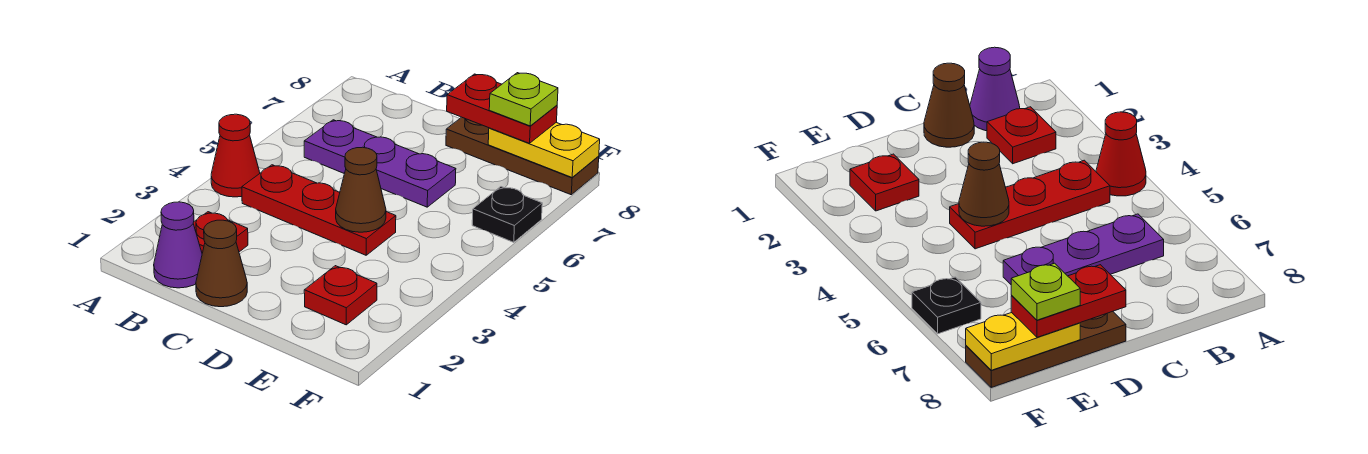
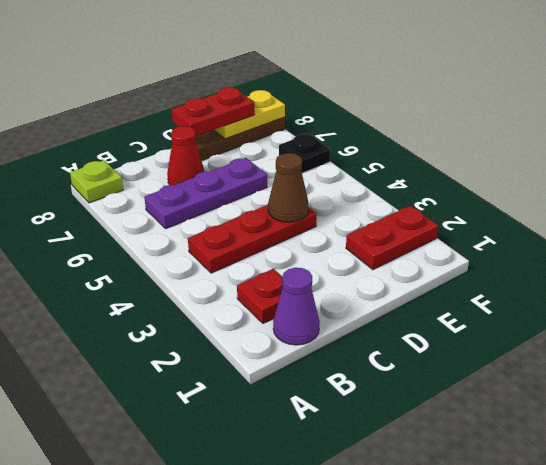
red 1x1 cone [211,114,260,197] -> red 1x1 cone moved to [167,126,205,185]
brown 1x1 cone [196,220,247,307] -> none
red 1x1 plate [304,266,377,325] -> red 1x2 plate [346,206,438,270]
lime 1x1 plate [489,73,558,126] -> lime 1x1 plate moved to [70,160,123,203]

